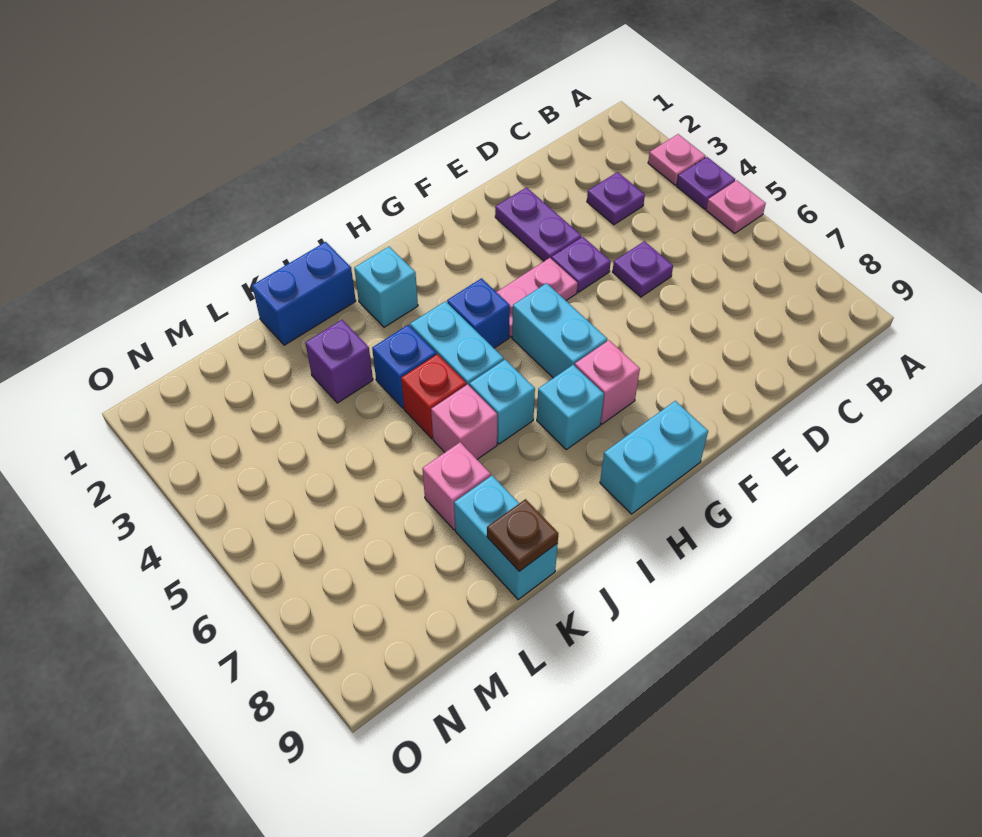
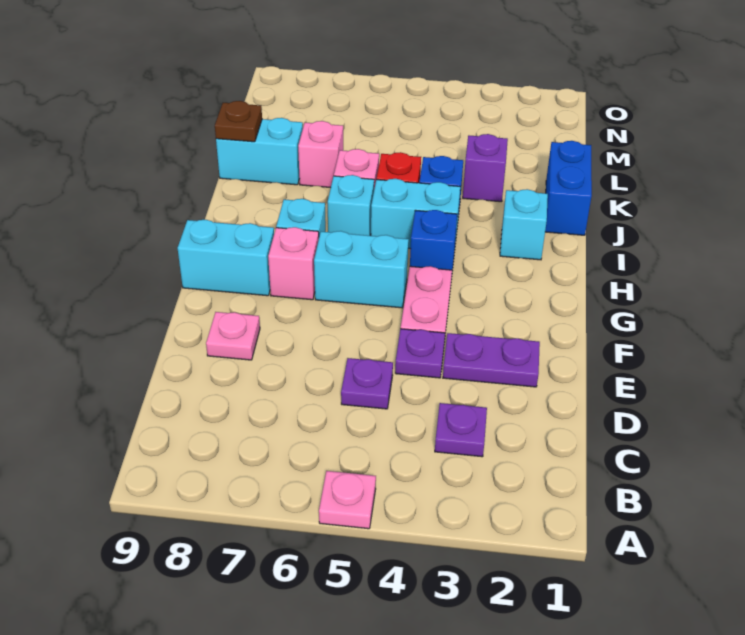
pink 1x1 plate [648,134,706,185] -> pink 1x1 plate moved to [206,312,260,360]
purple 1x1 plate [677,157,735,209] -> none
cyan 1x2 brick [600,401,708,514] -> cyan 1x2 brick turned to [178,220,274,296]

